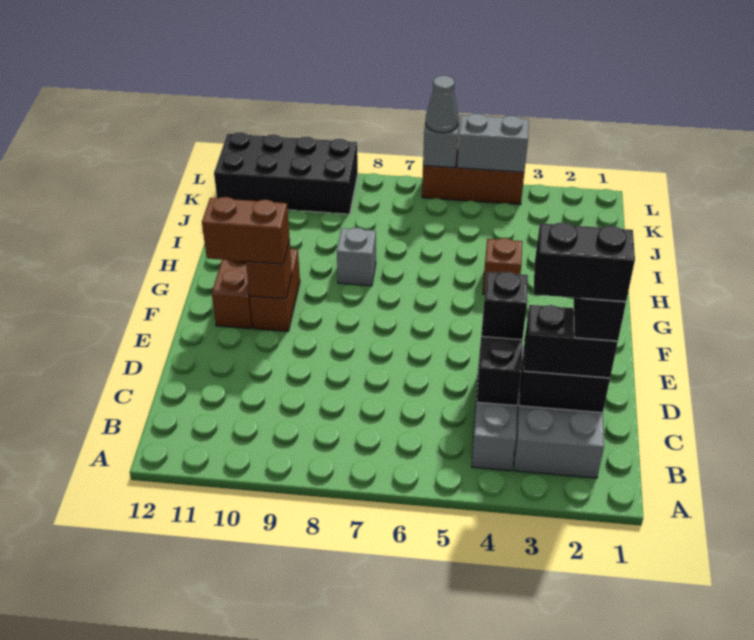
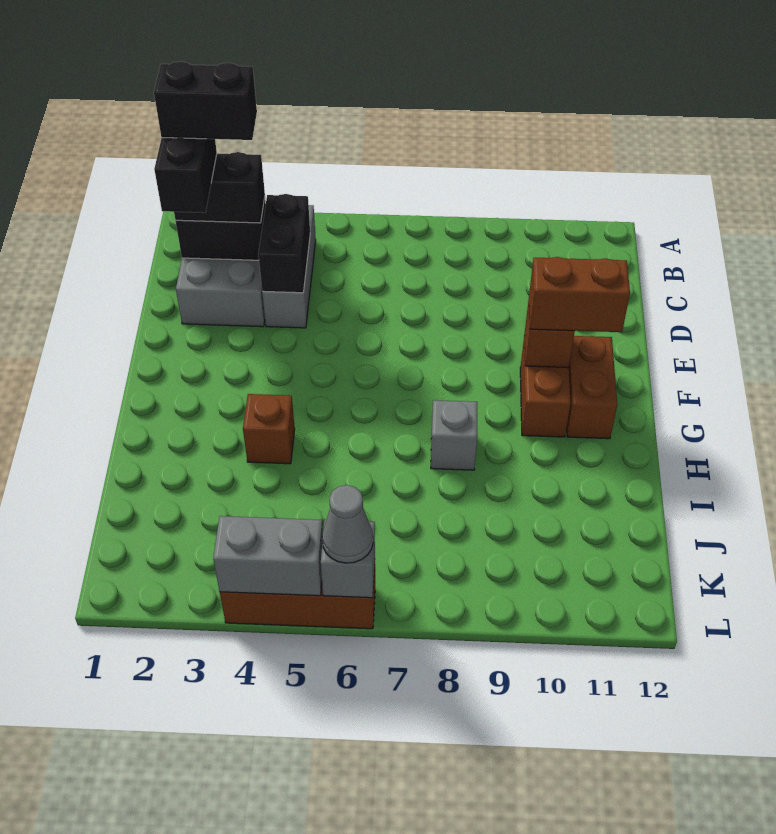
black 1x1 brick [482,272,528,340] -> none
black 2x4 brick [214,132,358,214] -> none

